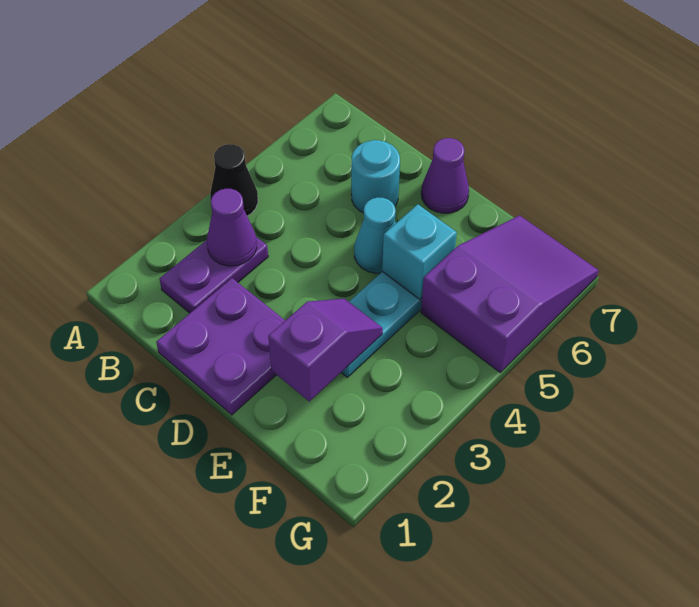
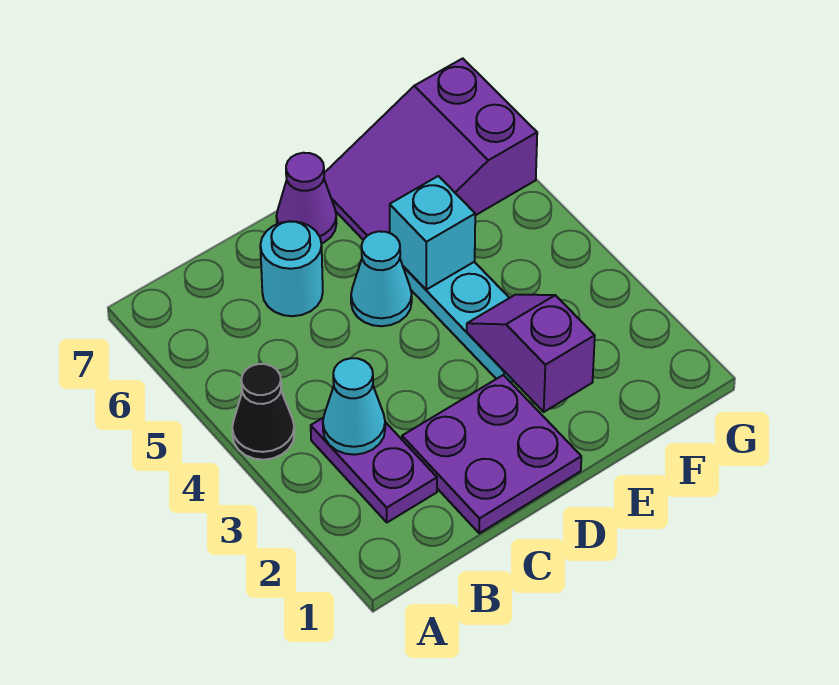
purple 1x1 cone [207,189,257,266] -> cyan 1x1 cone [323,358,385,455]
purple 2x3 slope [421,215,599,372] -> purple 2x3 slope turned to [324,58,537,240]

